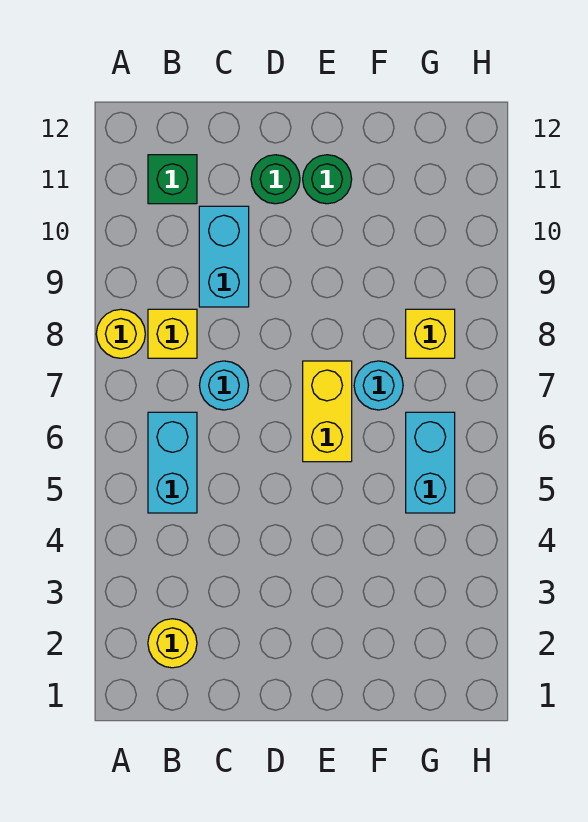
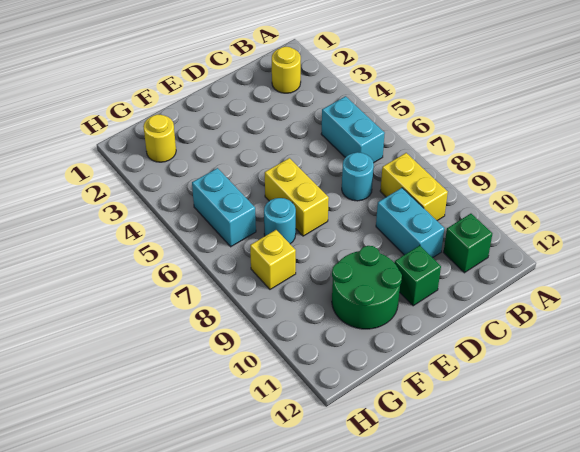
yellow 1x1 round brick [96,309,145,358] -> yellow 1x1 round brick moved to [143,114,176,162]
yellow 1x1 brick [148,309,197,358] -> yellow 1x2 brick [380,153,448,221]
green 1x1 round brick [251,155,300,204] -> green 1x1 brick [395,245,441,306]
green 1x1 round brick [303,155,352,204] -> green 2x2 round brick [332,246,402,329]

